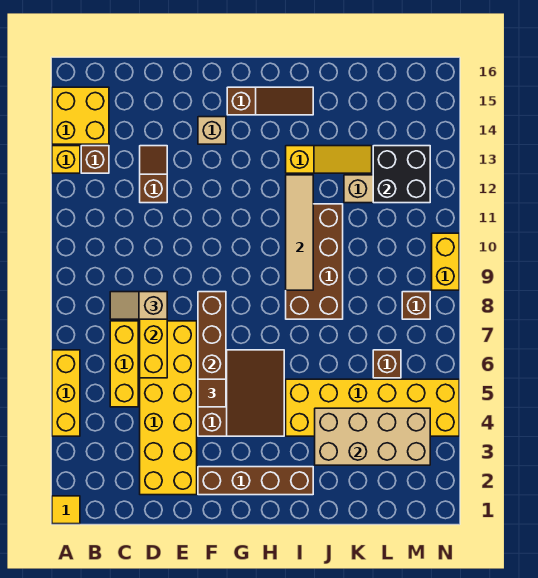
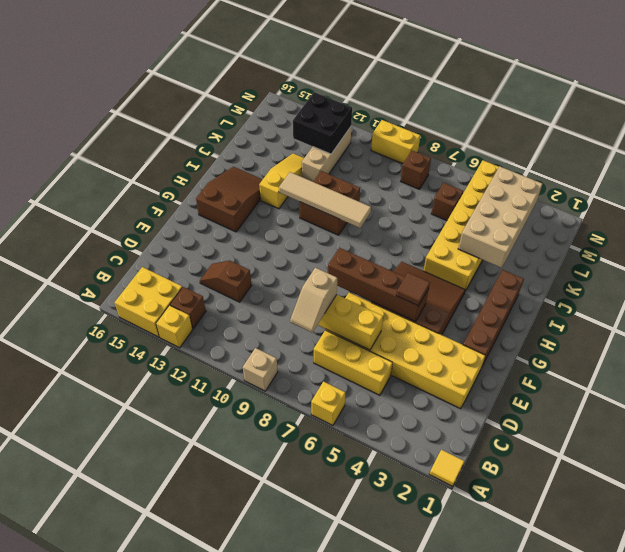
yellow 1x3 brick [52,350,80,436] -> yellow 1x1 brick [311,382,345,426]
tan 1x1 brick [198,117,226,144] -> tan 1x1 brick moved to [243,348,278,391]
brown 1x3 slope [227,87,313,115] -> brown 2x3 slope [196,167,263,232]
brown 2x4 brick [286,204,343,319] -> brown 2x2 brick [299,171,360,235]

